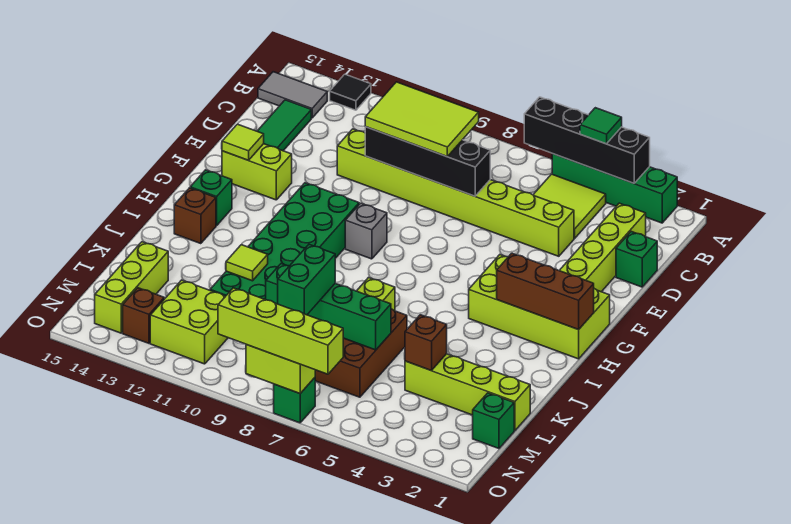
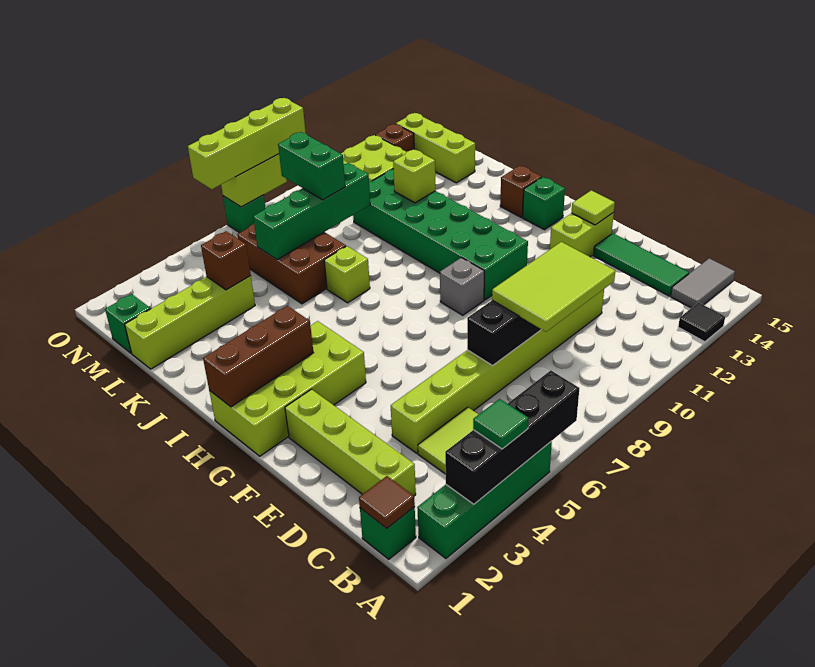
none -> brown 1x1 tile [359,476,415,528]
green 1x1 brick [616,232,657,287] -> green 1x1 brick moved to [360,507,416,559]
lime 1x1 tile [226,245,268,281] -> lime 1x1 brick [393,149,435,203]

